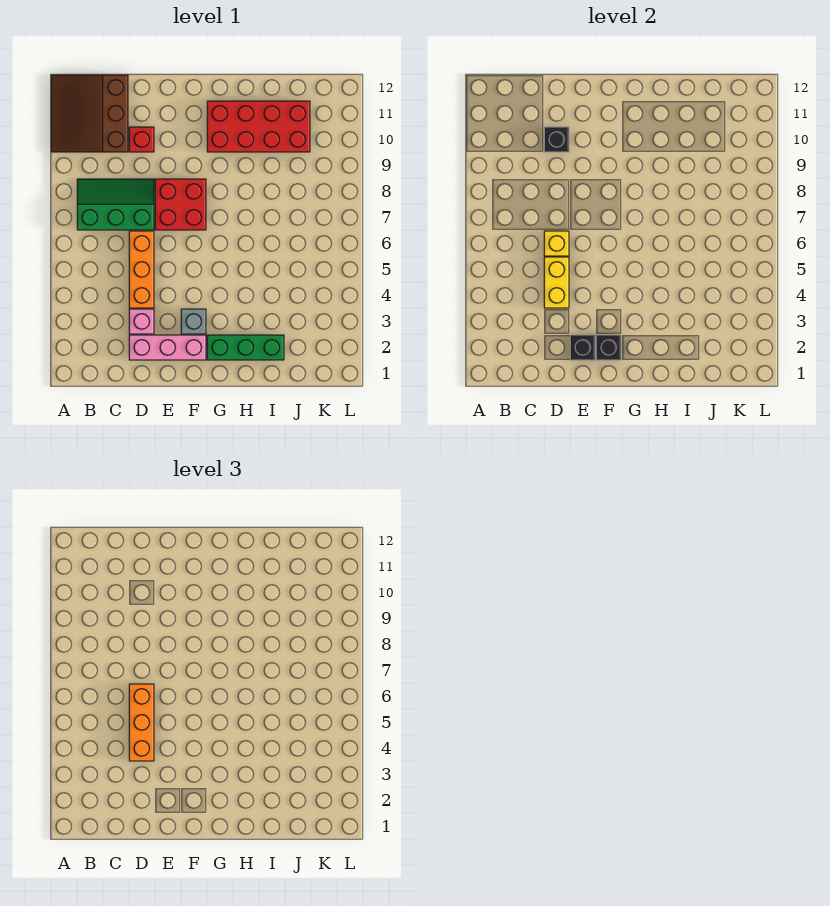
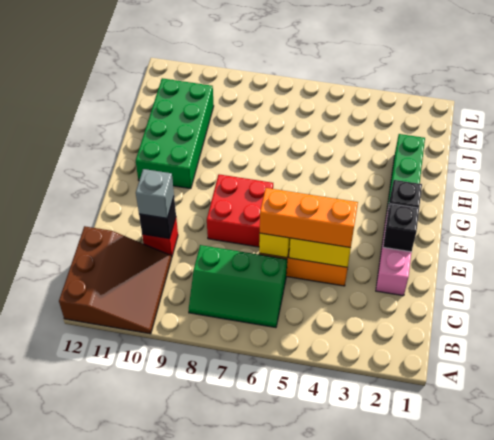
brown 3x3 slope [51,75,128,152] -> brown 3x3 slope turned to [59,226,172,334]
green 2x3 slope [77,179,154,230] -> green 2x3 slope turned to [189,245,287,328]
pink 1x1 brick [129,309,154,334] -> none
grey 1x1 brick [181,309,206,334] -> grey 1x1 brick moved to [136,169,174,218]
red 2x4 brick [207,101,310,152] -> green 2x4 brick [136,78,214,189]

